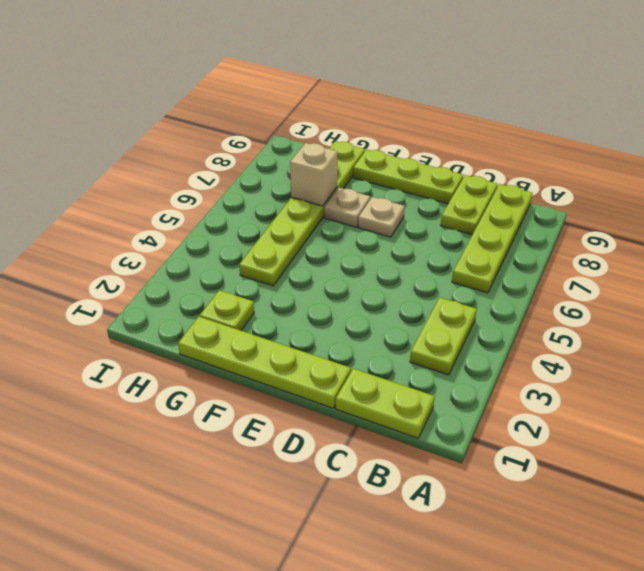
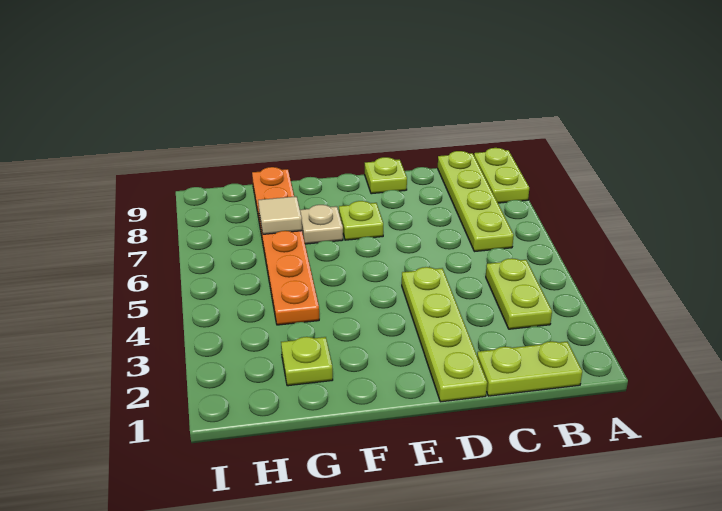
lime 1x2 plate [441,175,497,235] -> lime 1x2 plate moved to [474,148,529,203]
lime 1x4 plate [178,317,351,408] -> lime 1x4 plate turned to [402,267,487,402]
lime 1x3 plate [353,149,463,204] -> lime 1x1 plate [365,157,407,194]
tan 1x1 plate [358,197,405,237] -> lime 1x1 plate [339,201,383,240]
lime 1x6 plate [239,141,365,286] -> orange 1x6 plate [252,167,319,325]
tan 1x1 brick [290,143,338,206] -> tan 1x1 tile [258,196,302,234]

